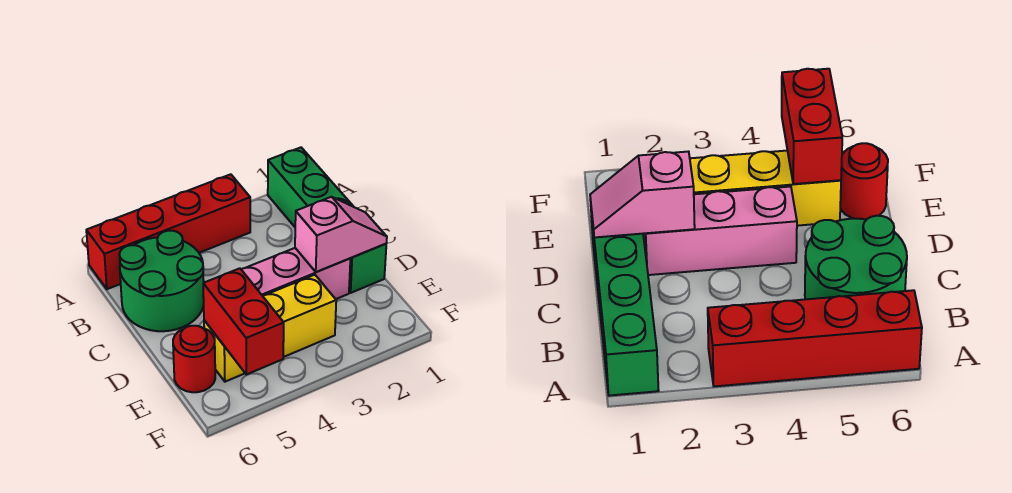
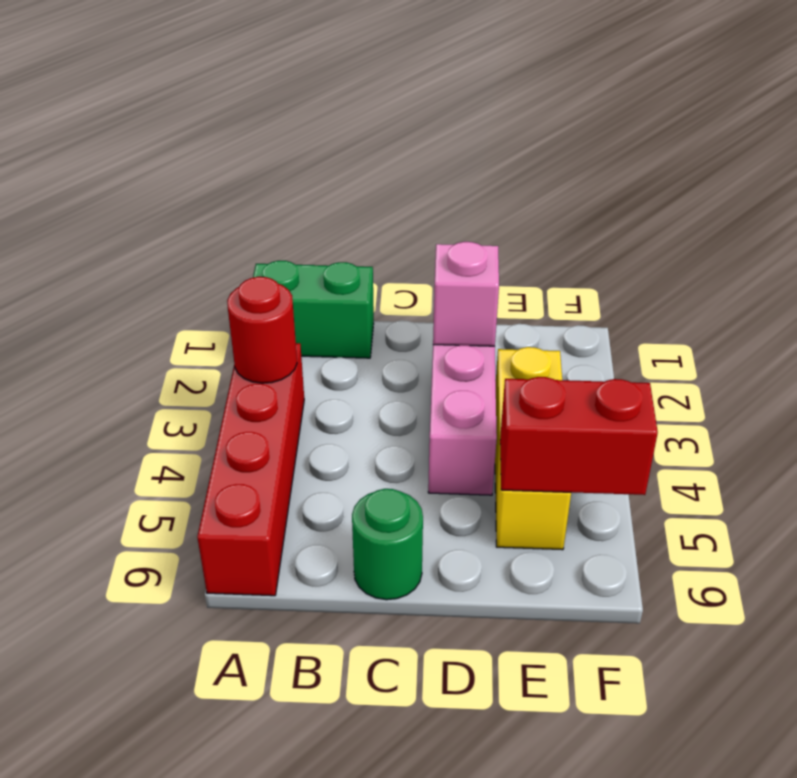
green 1x4 brick [268,147,386,293] -> green 1x2 brick [253,261,374,358]
green 2x2 round brick [119,231,204,331] -> green 1x1 round brick [352,489,423,600]
red 1x1 round brick [173,326,215,392] -> red 1x1 round brick moved to [227,277,297,383]

